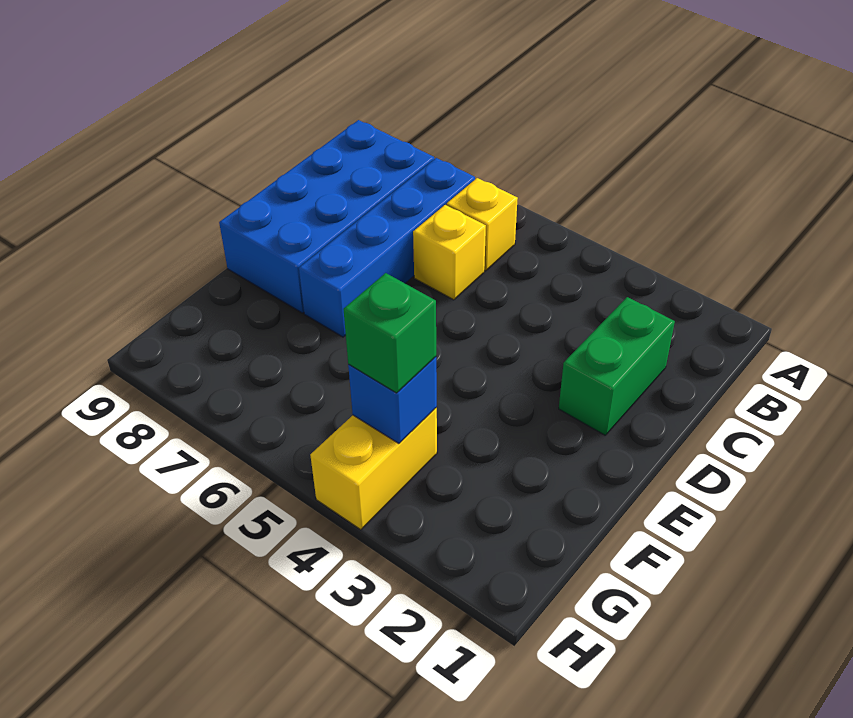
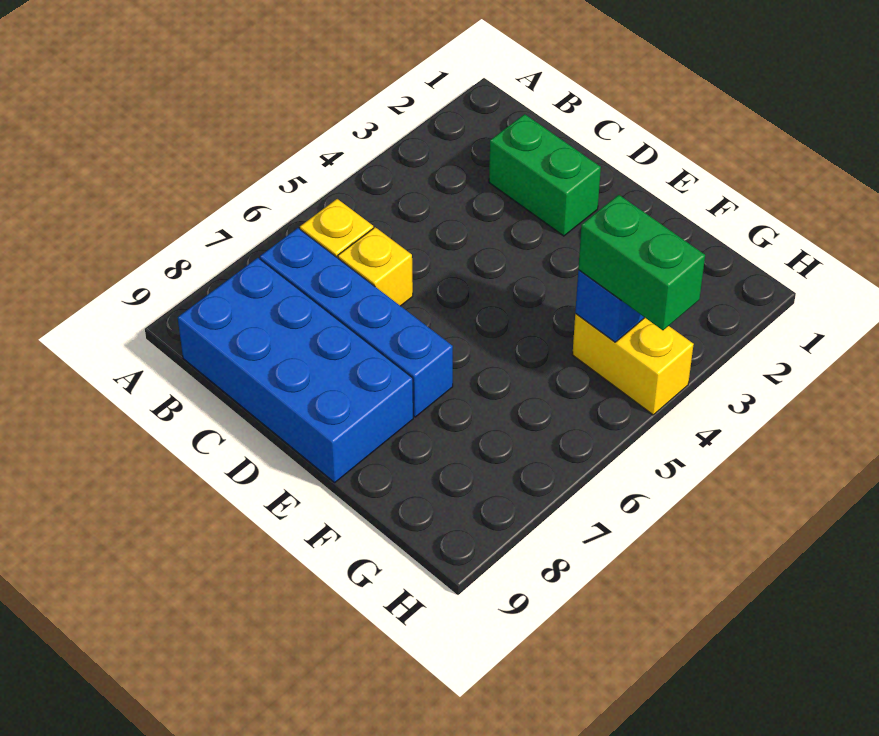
green 1x1 brick [343,273,436,393] -> green 1x2 brick [578,195,705,330]

